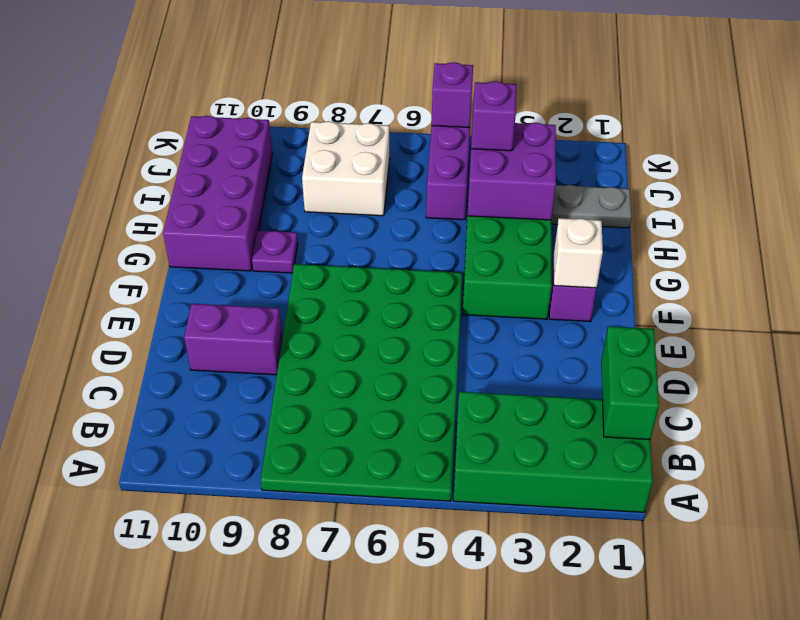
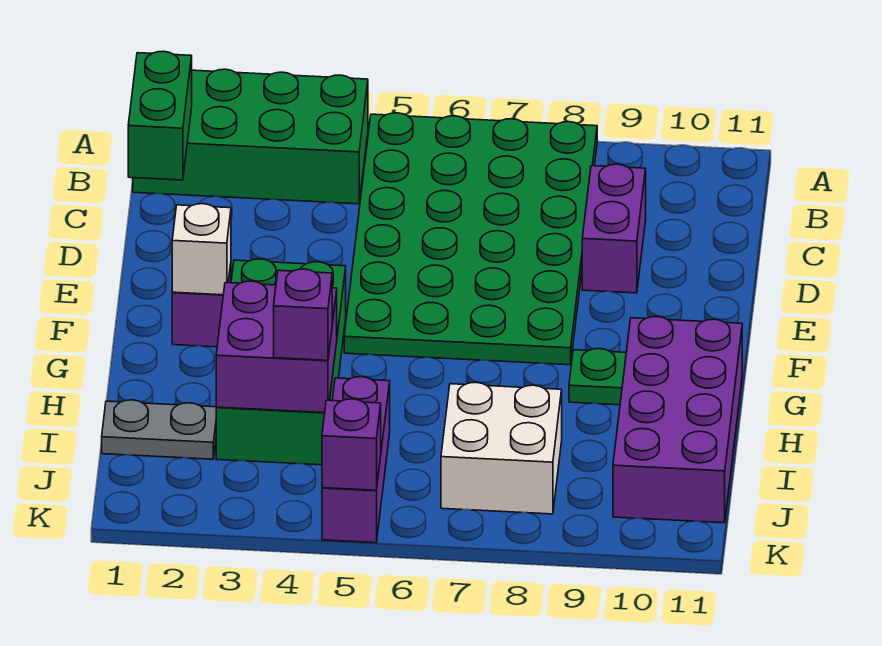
purple 1x2 brick [184,304,282,375] -> purple 1x2 brick turned to [582,164,646,293]
purple 1x1 plate [252,231,298,273] -> green 1x1 plate [569,349,626,405]

